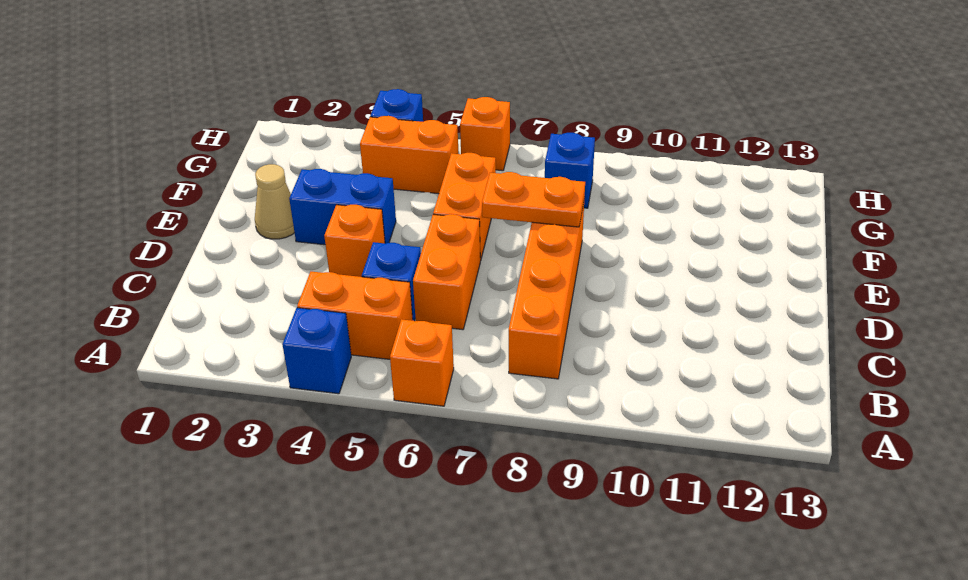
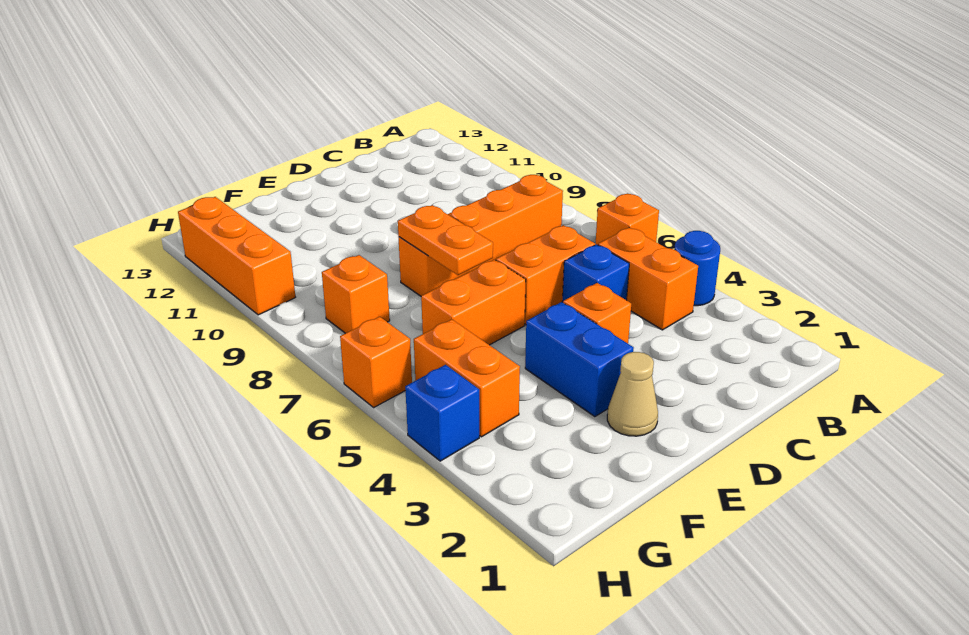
blue 1x1 brick [282,308,351,394] -> blue 1x1 round brick [674,231,720,306]
blue 1x1 brick [545,133,595,208] -> orange 1x1 brick [322,255,390,333]
none -> orange 1x3 brick [178,197,295,315]

